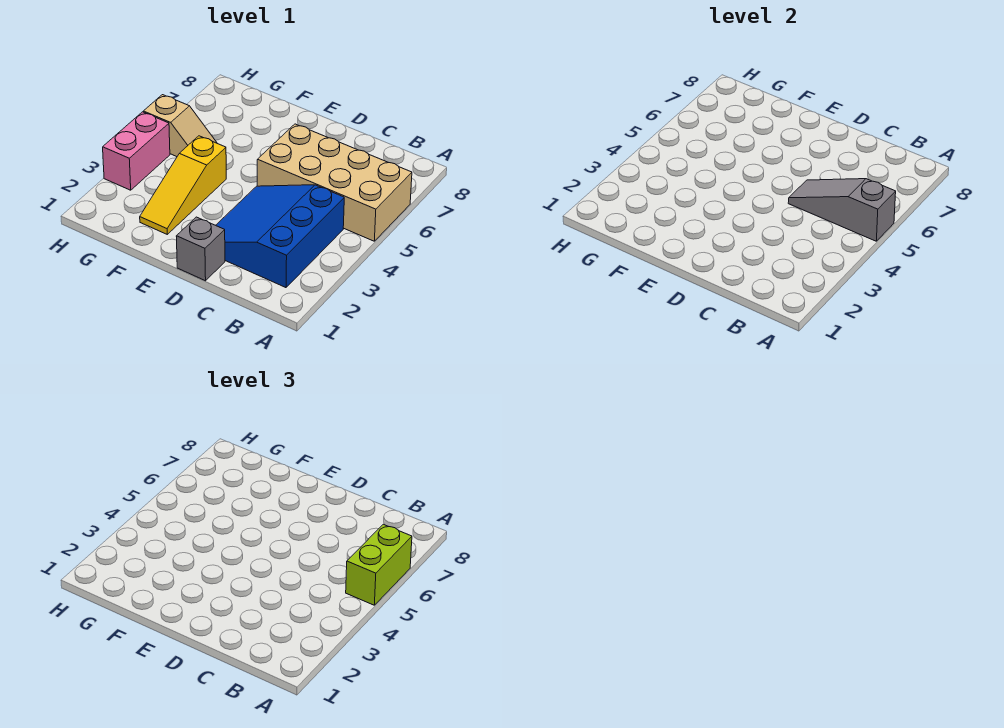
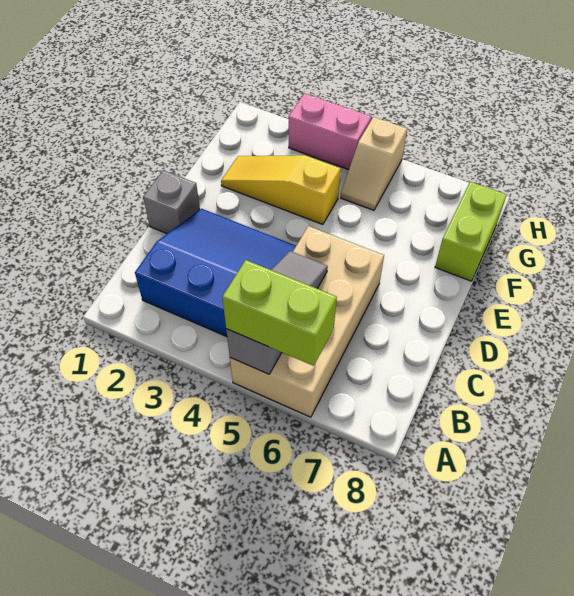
none -> lime 1x2 brick [435,182,507,281]

